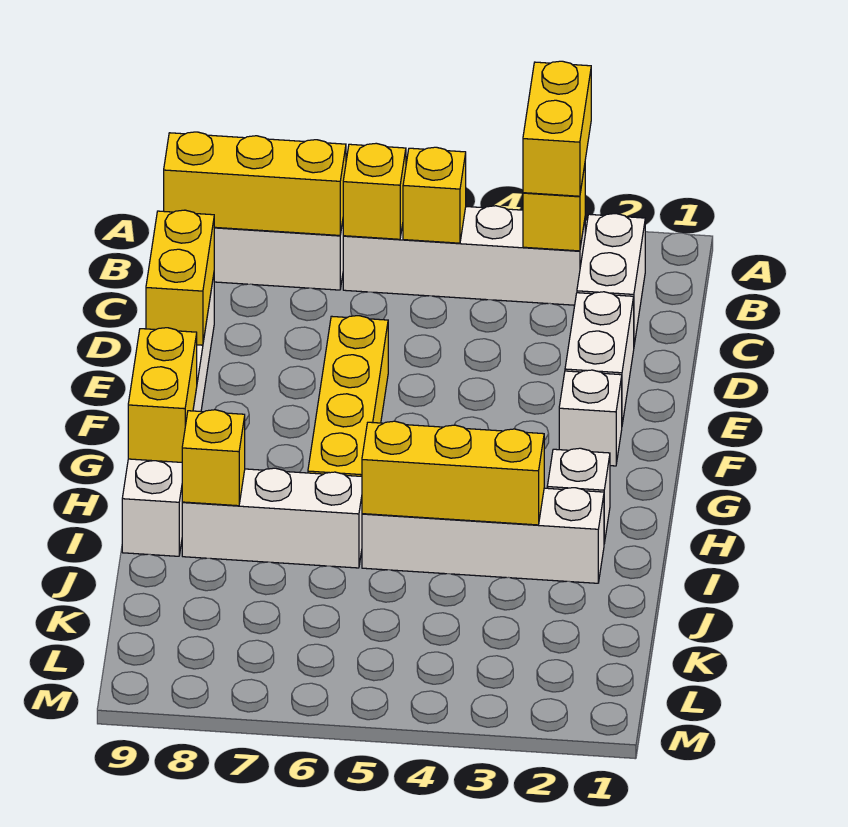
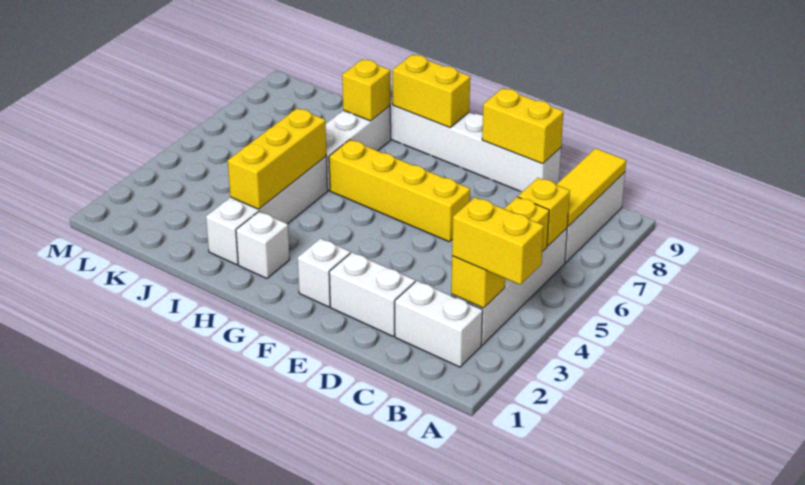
yellow 1x3 brick [164,132,346,235] -> yellow 1x3 tile [556,148,626,226]

